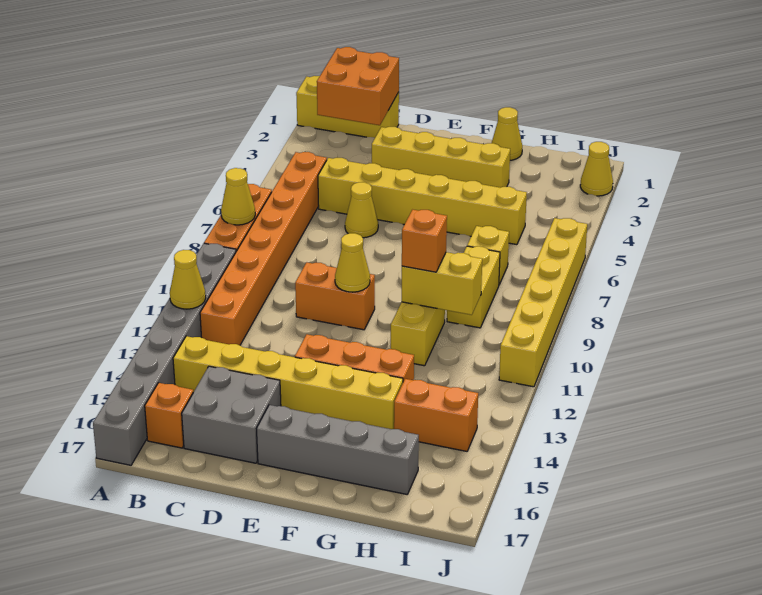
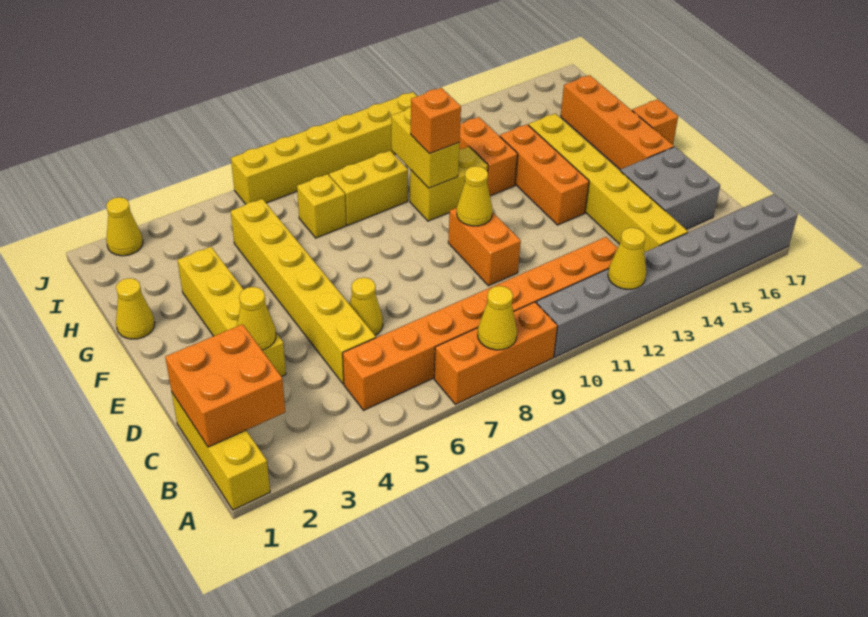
orange 1x1 brick [145,383,193,448] -> orange 1x1 brick moved to [632,99,678,145]
none -> yellow 1x1 cone [237,287,276,350]
grey 1x4 brick [257,405,419,494] -> orange 1x4 brick [561,75,674,170]
orange 1x2 brick [394,379,478,451] -> orange 1x2 brick moved to [459,117,518,196]

